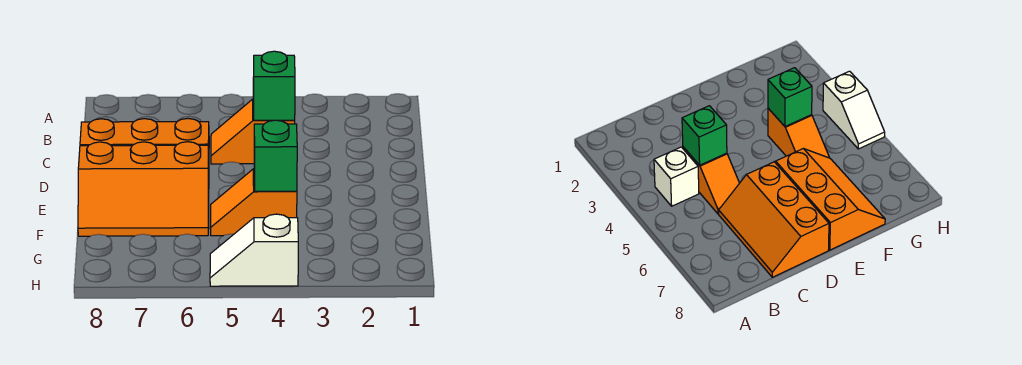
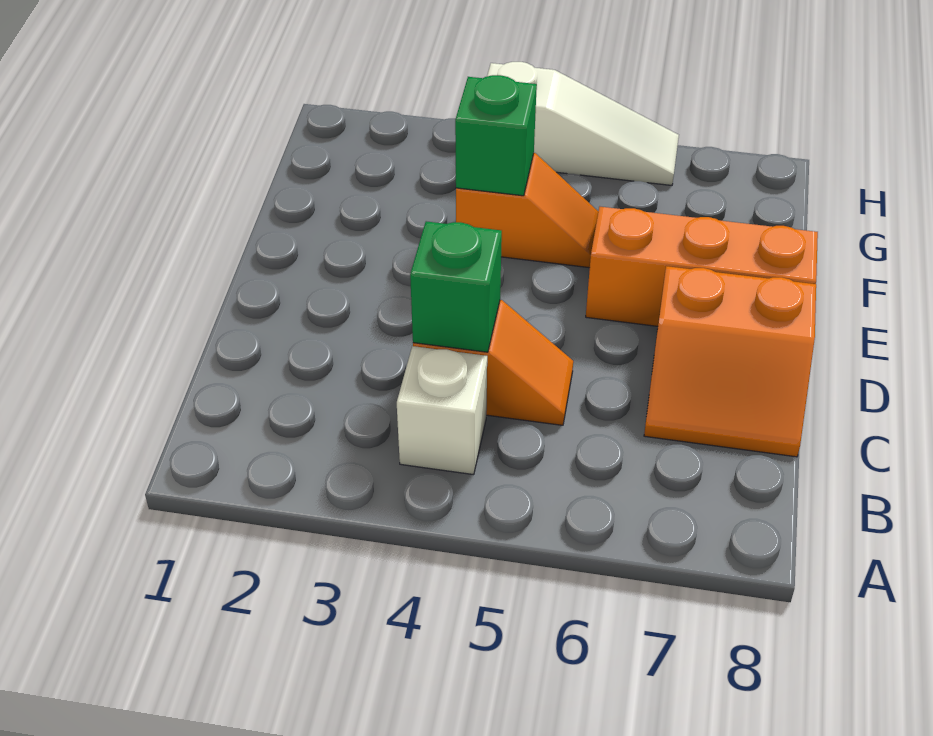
orange 2x3 slope [80,119,209,151] -> orange 2x2 slope [644,266,816,457]
white 1x2 slope [210,214,298,286] -> white 1x3 slope [487,62,679,185]

